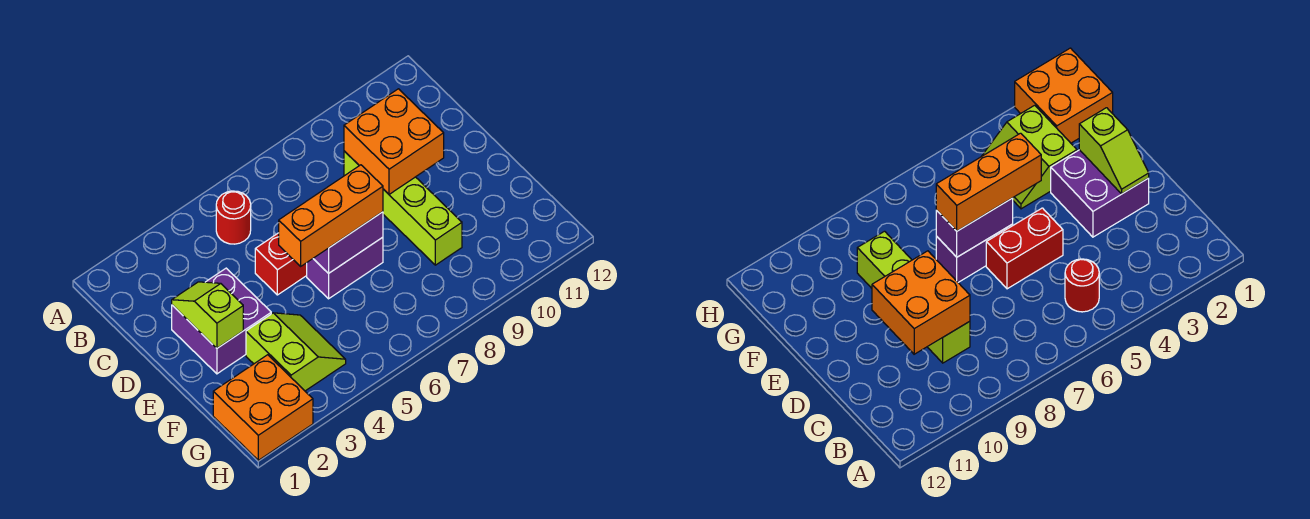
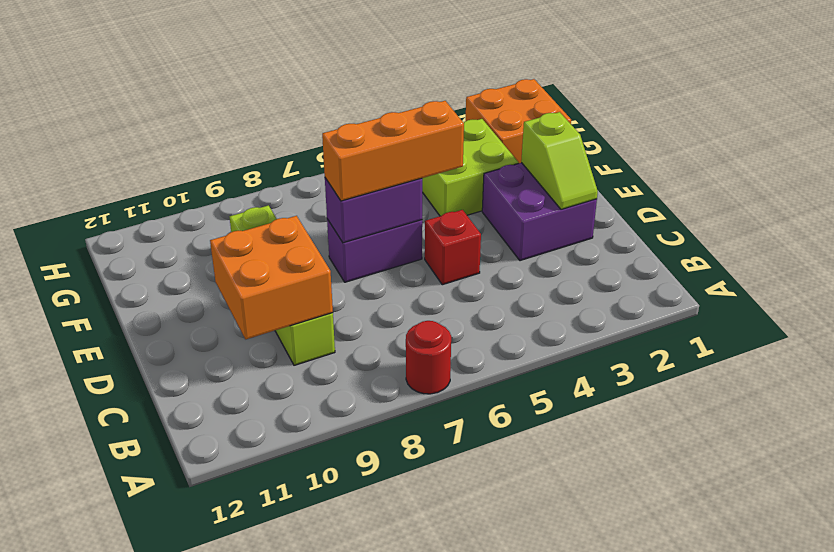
red 1x1 round brick [216,191,251,244] -> red 1x1 round brick moved to [406,321,451,394]
red 1x2 brick [255,233,307,295] -> red 1x1 brick [425,210,481,285]
lime 2x2 slope [246,313,346,391] -> lime 2x2 brick [422,119,519,216]

